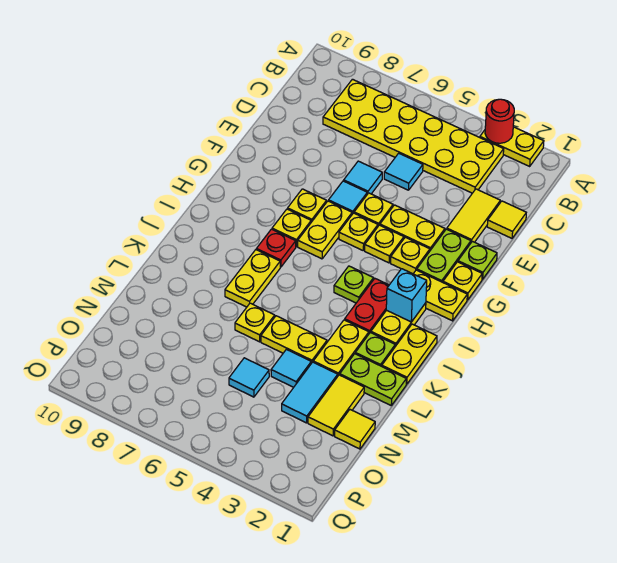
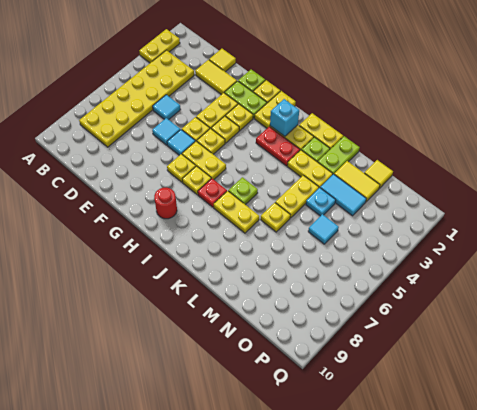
red 1x1 round brick [485,99,514,143] -> red 1x1 round brick moved to [154,188,177,219]
lime 1x1 plate [334,266,373,303] -> lime 1x1 plate moved to [228,177,258,205]
cyan 1x1 tile [271,349,311,387] -> cyan 1x1 plate [306,188,336,216]

